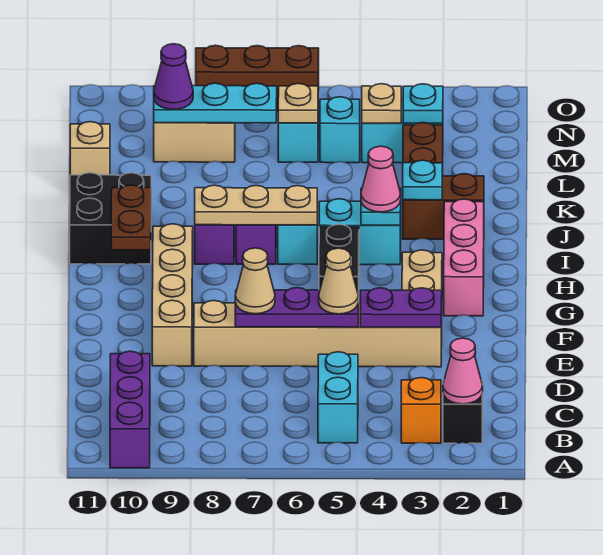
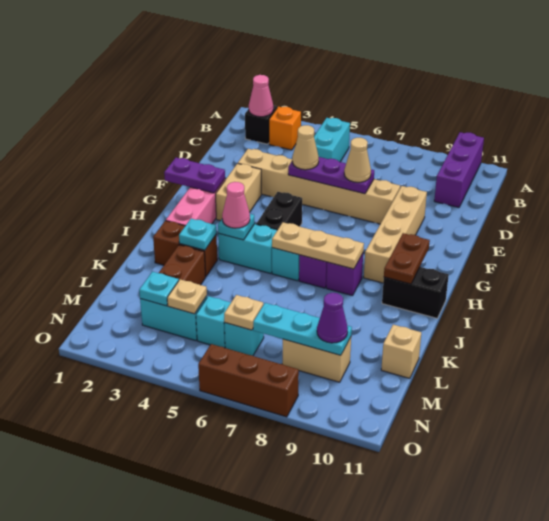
purple 1x2 plate [360,288,442,327] -> purple 1x2 plate moved to [164,158,225,193]
black 2x2 brick [70,173,151,264] -> black 1x2 brick [382,267,449,318]

